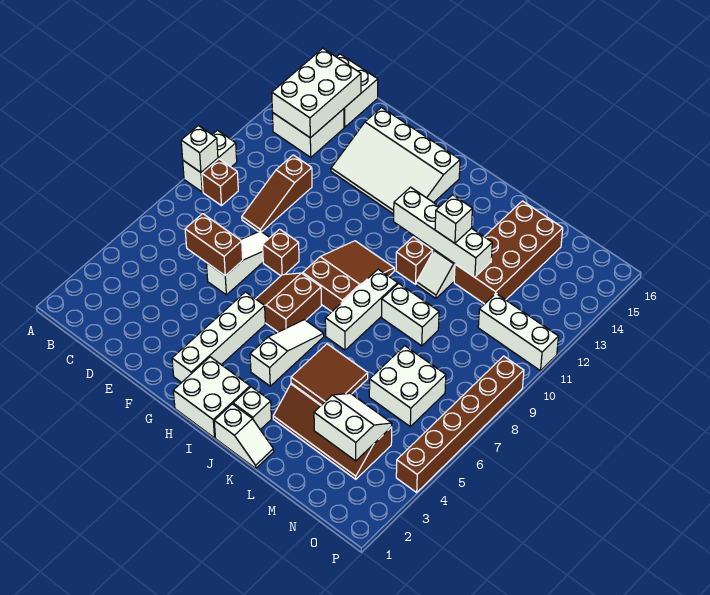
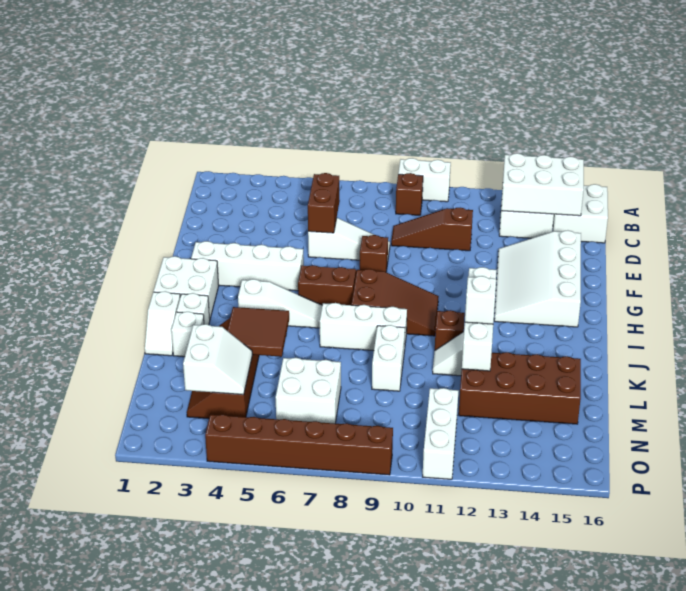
white 1x1 brick [181,125,218,172] -> white 1x1 brick moved to [171,312,204,357]

